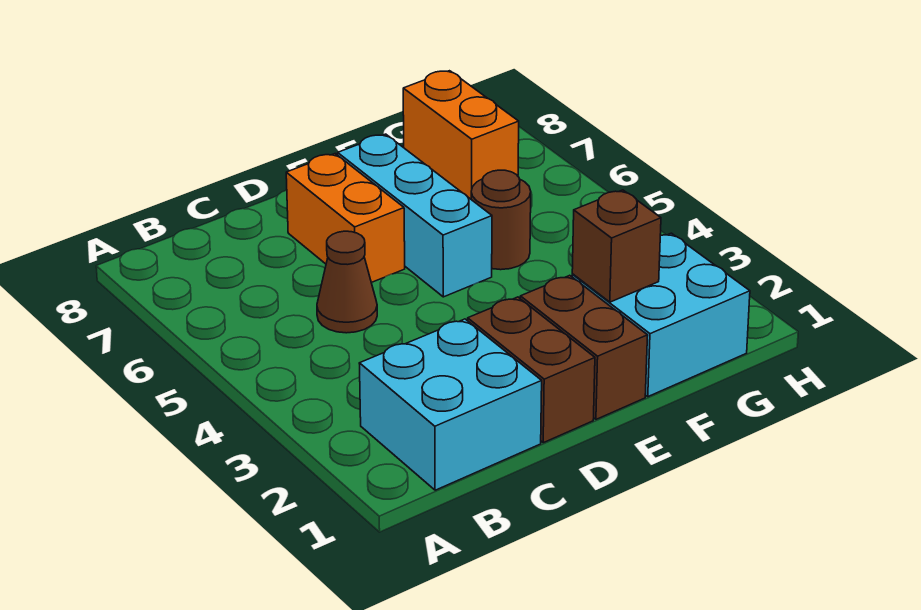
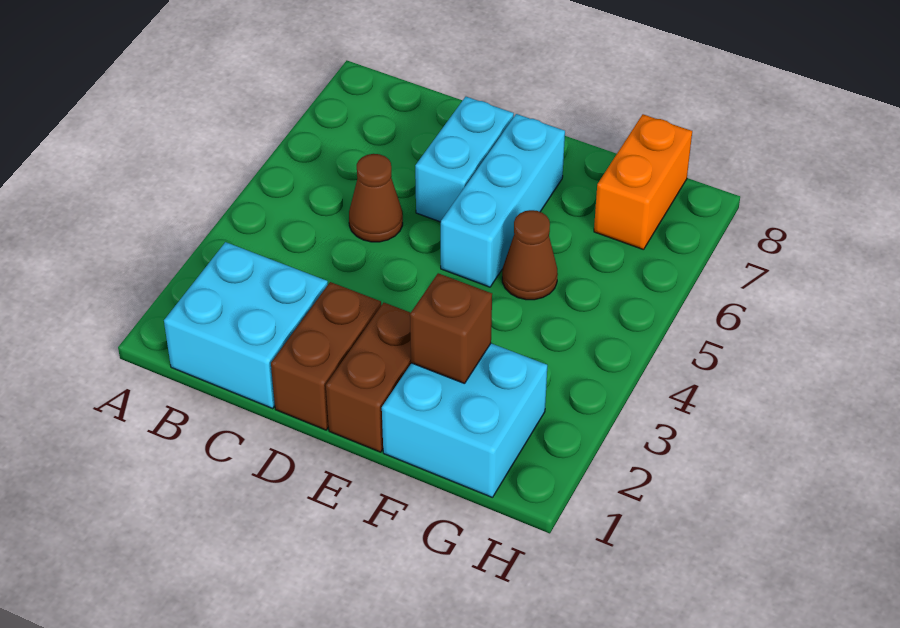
orange 1x2 brick [286,154,405,283] -> cyan 1x2 brick [415,97,514,222]
brown 1x1 round brick [471,170,531,270] -> brown 1x1 cone [502,210,558,300]

